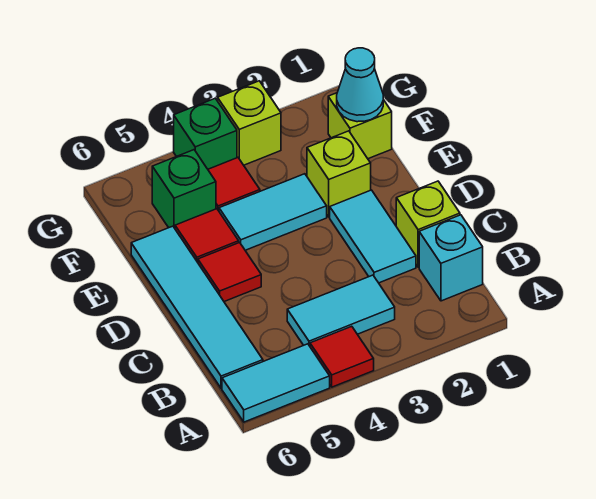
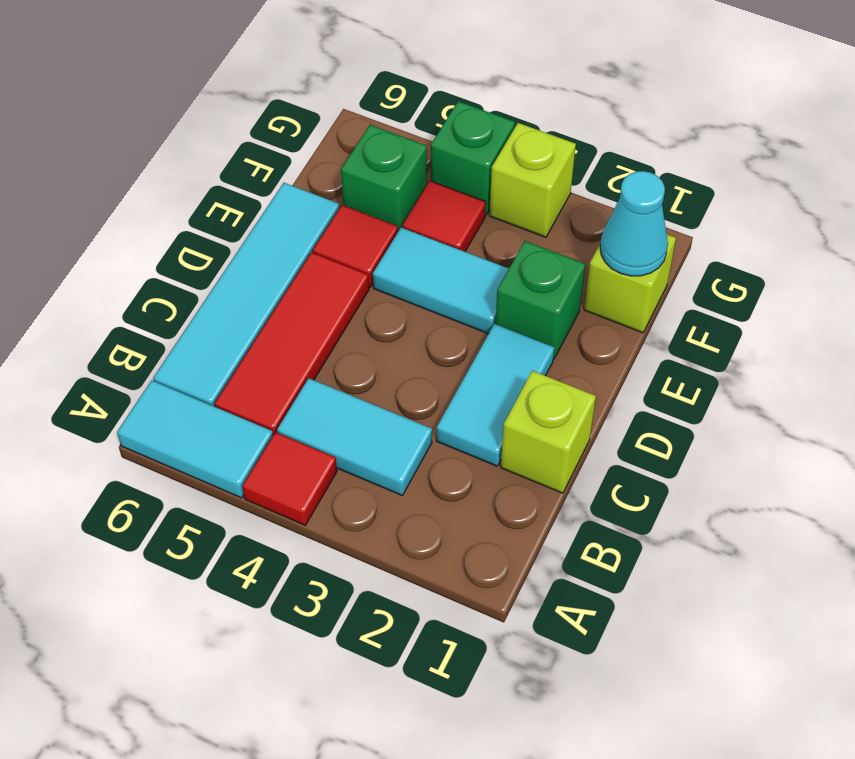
cyan 1x1 brick [419,215,483,301] -> none
red 1x1 tile [198,243,261,302] -> red 1x3 tile [215,252,369,435]
lime 1x1 brick [307,131,371,217] -> green 1x1 brick [496,241,585,359]

